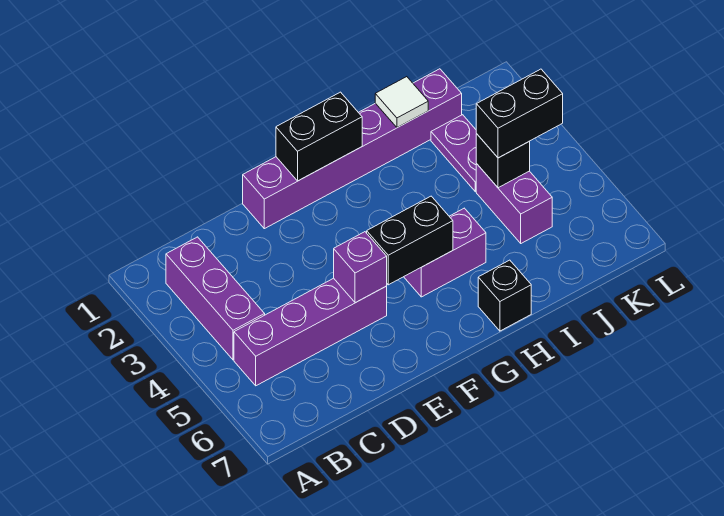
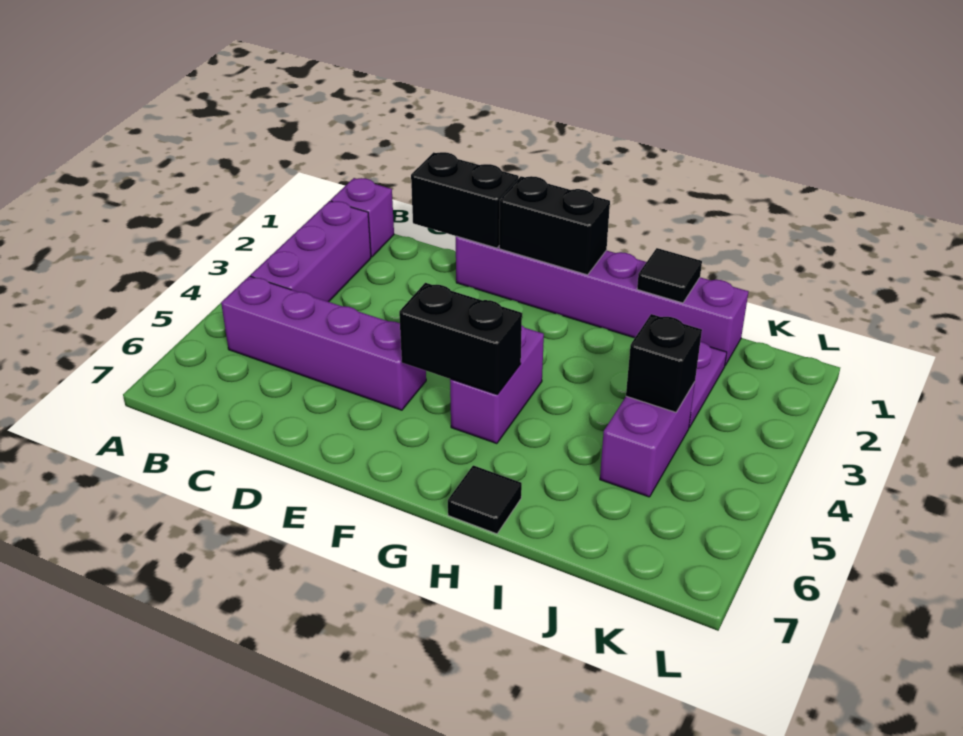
purple 1x1 brick [334,232,387,303] -> purple 1x1 brick moved to [331,178,394,257]
purple 1x2 brick [404,208,486,297] -> purple 1x2 brick turned to [450,326,544,444]
black 1x1 brick [478,260,531,331] -> black 1x1 tile [448,465,522,534]
white 1x1 tile [375,77,428,128] -> black 1x1 tile [637,248,702,303]
black 1x2 brick [476,69,563,158] -> black 1x2 brick moved to [411,152,519,248]

